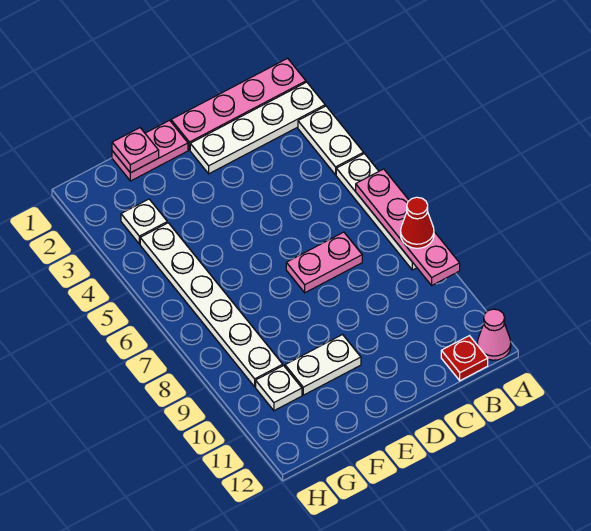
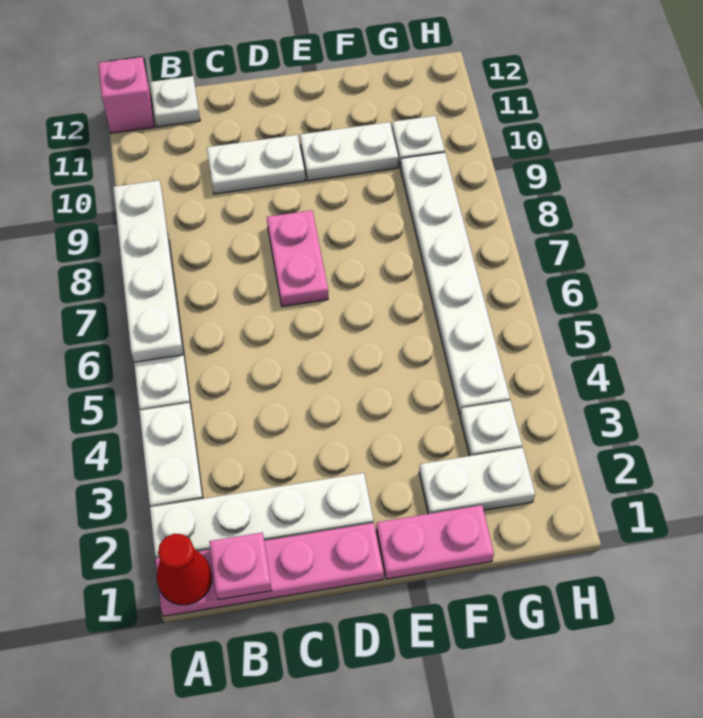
pink 1x4 plate [356,169,460,285] -> white 1x4 plate [113,180,183,362]
red 1x1 cone [401,197,434,248] -> red 1x1 cone moved to [157,534,212,605]
pink 1x1 cone [477,309,511,360] -> pink 1x1 brick [98,57,154,133]
red 1x1 plate [441,336,488,381] -> white 1x1 plate [150,76,200,127]
pink 1x2 plate [286,232,362,293] -> pink 1x2 plate turned to [267,210,328,307]
none -> white 1x2 plate [207,135,305,194]
pink 1x1 plate [112,128,159,173] -> pink 1x1 plate moved to [209,532,272,600]
none -> white 1x2 plate [419,448,535,514]

